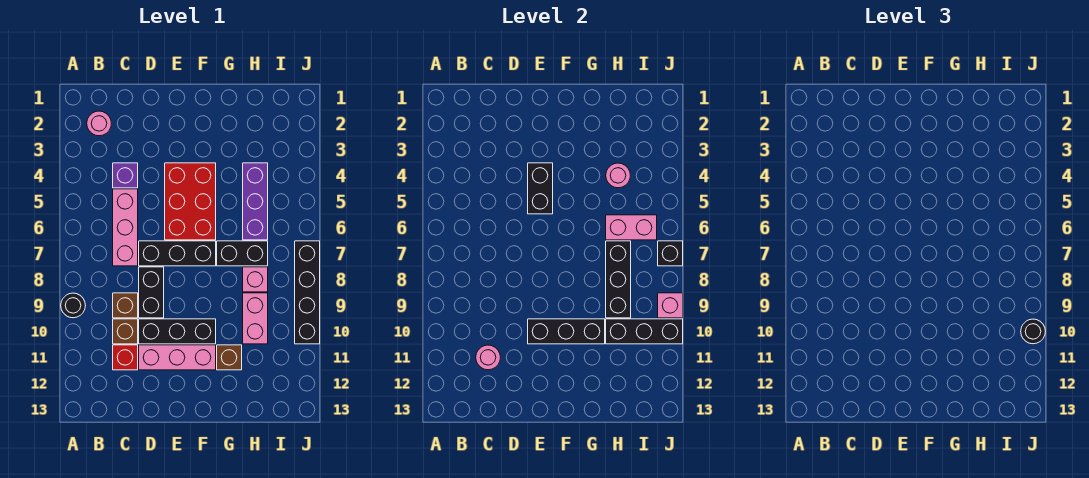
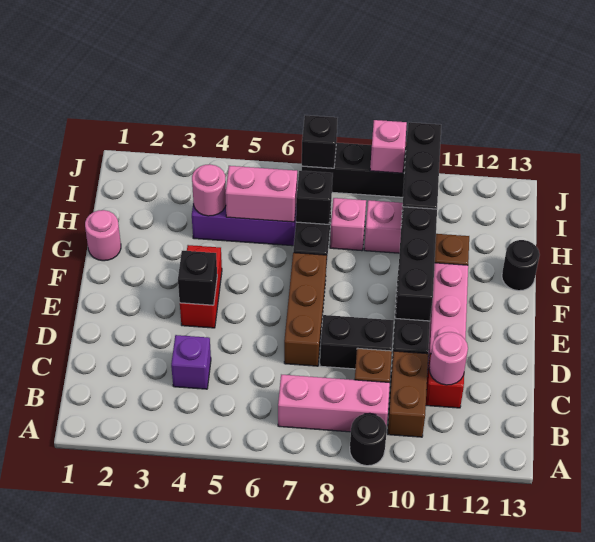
pink 1x1 round brick [87,111,111,136] -> pink 1x1 round brick moved to [85,210,121,261]
pink 1x3 brick [113,189,138,266] -> pink 1x3 brick moved to [278,375,390,432]
brown 1x1 brick [113,319,138,344] -> brown 1x2 brick [388,351,428,437]
black 1x3 brick [139,241,216,266] -> brown 1x3 brick [284,253,327,366]
red 2x3 brick [165,163,216,240] -> red 1x2 brick [180,245,222,328]
black 1x2 brick [528,163,553,214] -> black 1x1 brick [178,251,217,305]
pink 1x2 brick [606,215,657,240] -> pink 1x2 brick turned to [225,166,297,222]
black 1x3 brick [606,241,631,318] -> black 1x1 brick [296,171,333,224]
black 1x1 round brick [1021,319,1045,344] -> black 1x1 round brick moved to [502,240,540,291]

